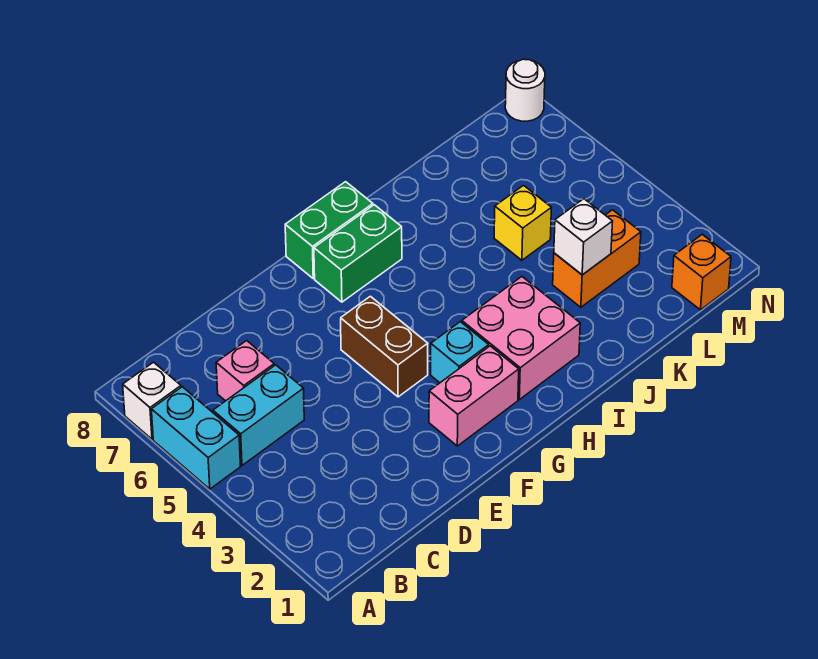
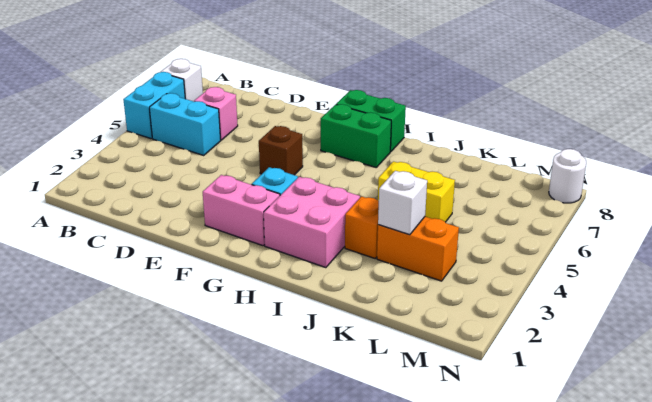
brown 1x2 brick [341,296,428,397] -> brown 1x1 brick [259,126,303,175]
yellow 1x1 brick [494,185,551,260] -> yellow 1x2 brick [378,161,455,222]
orange 1x1 brick [672,234,731,310] -> orange 1x1 brick moved to [345,196,379,258]

